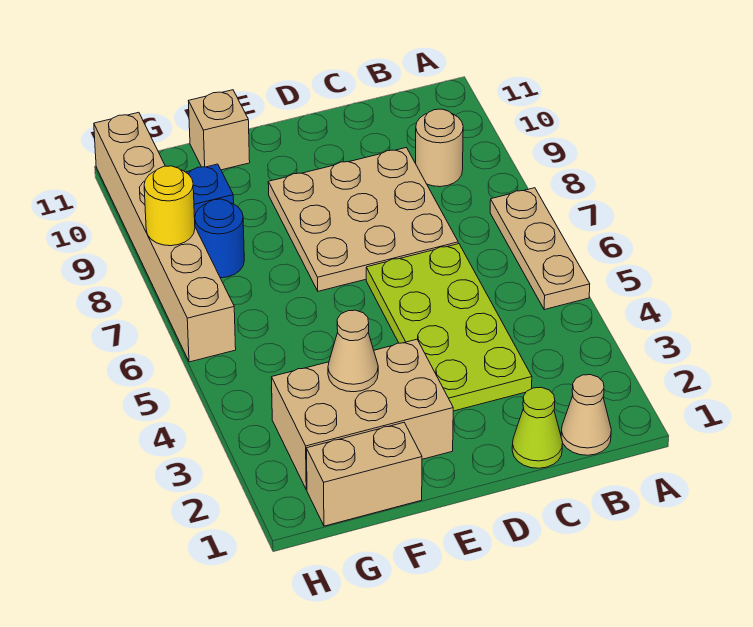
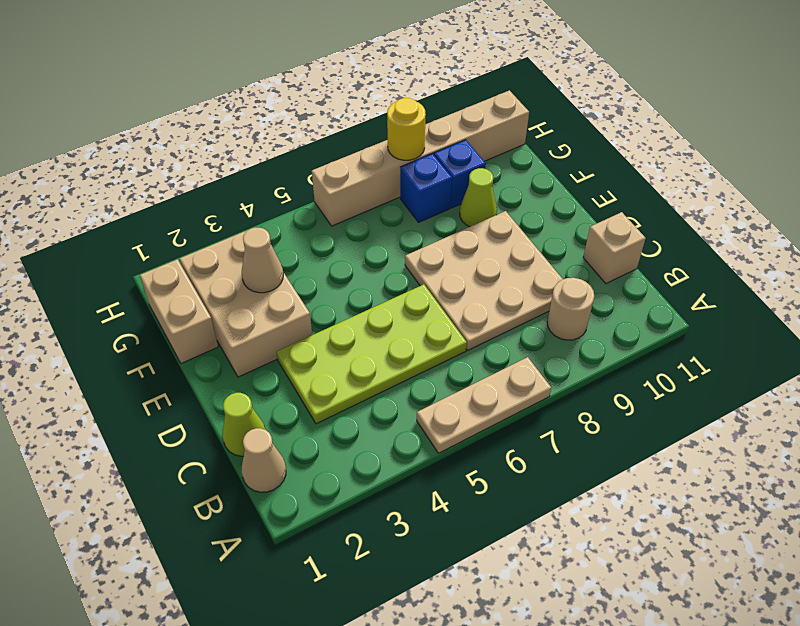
none -> lime 1x1 cone [460,168,497,227]
tan 1x1 brick [189,90,250,170] -> tan 1x1 brick moved to [583,212,646,283]
blue 1x1 round brick [195,199,244,278] -> blue 1x1 brick [400,154,452,222]

